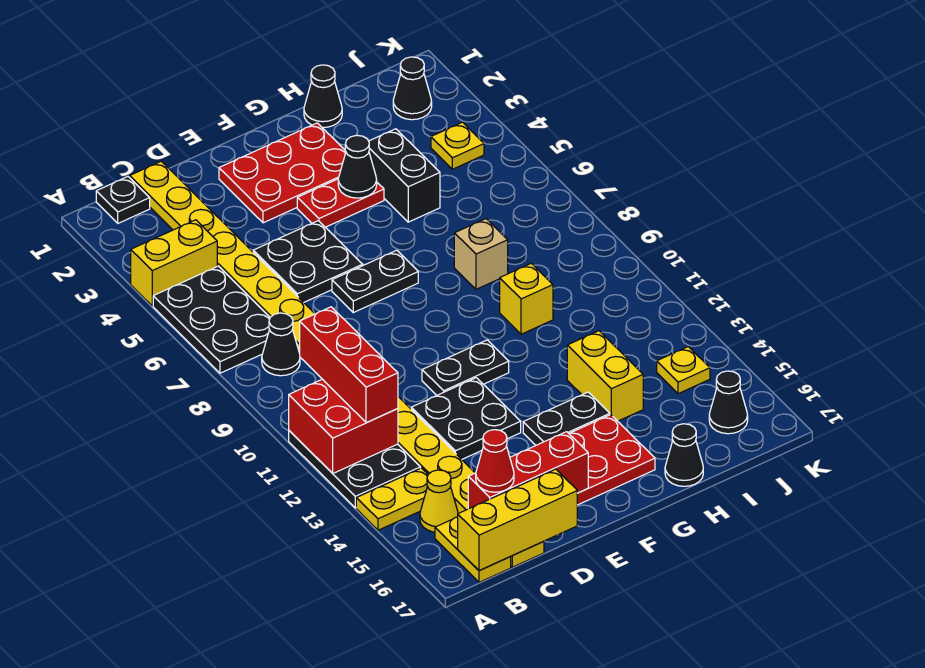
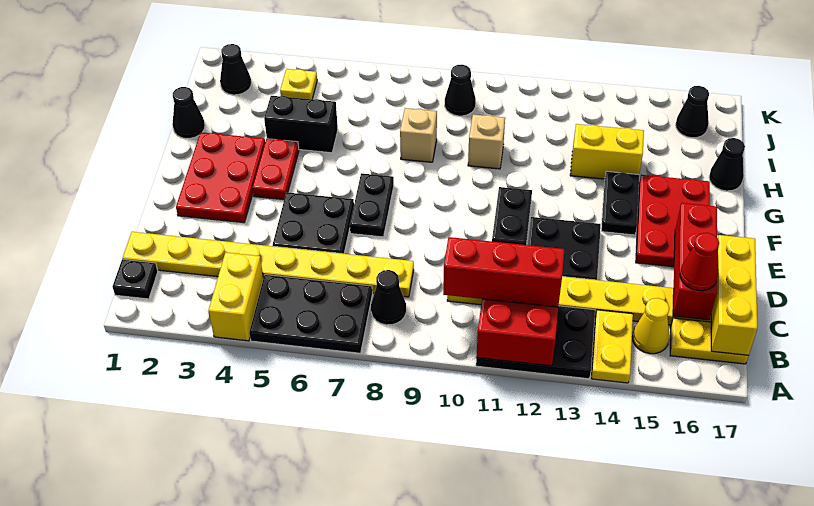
black 1x1 cone [338,135,377,198] -> black 1x1 cone moved to [445,65,476,116]
yellow 1x1 brick [500,263,553,334] -> tan 1x1 brick [468,114,505,169]
yellow 1x1 plate [657,347,710,394] -> none

